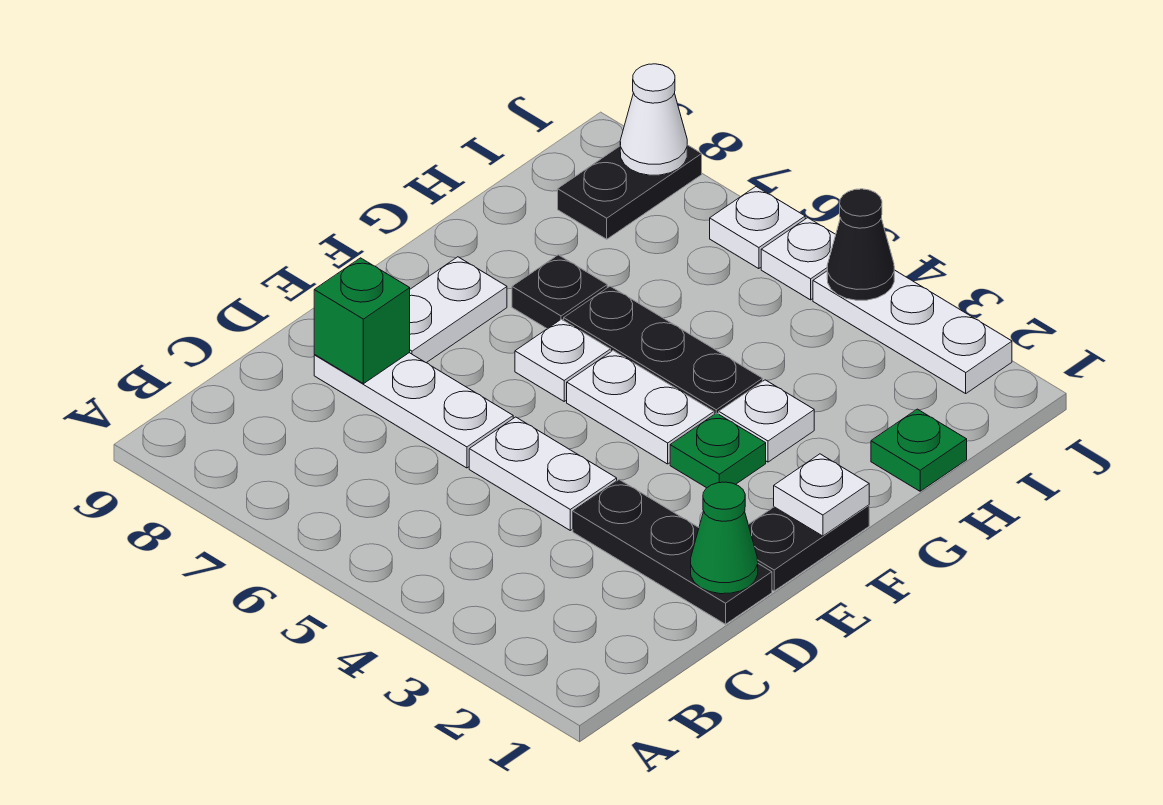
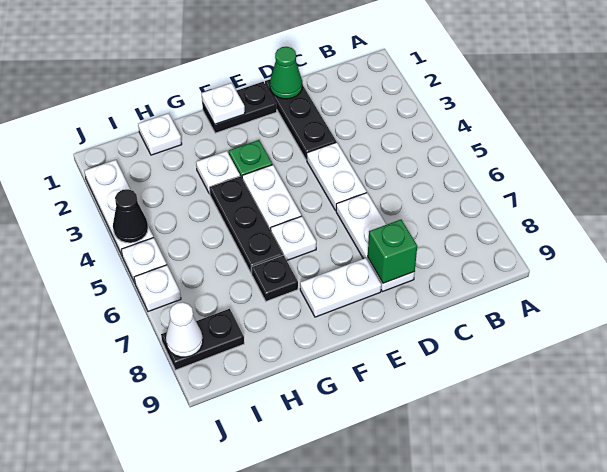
green 1x1 plate [871,409,967,491] -> white 1x1 plate [138,113,182,155]

